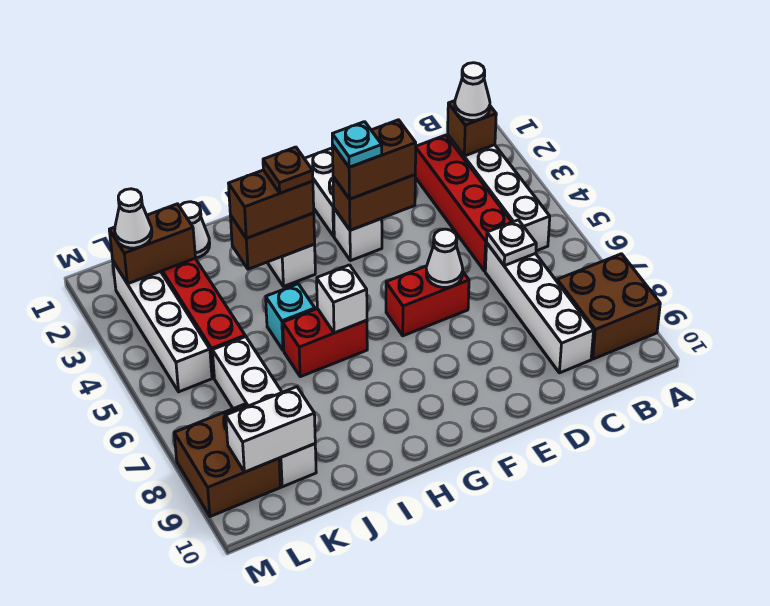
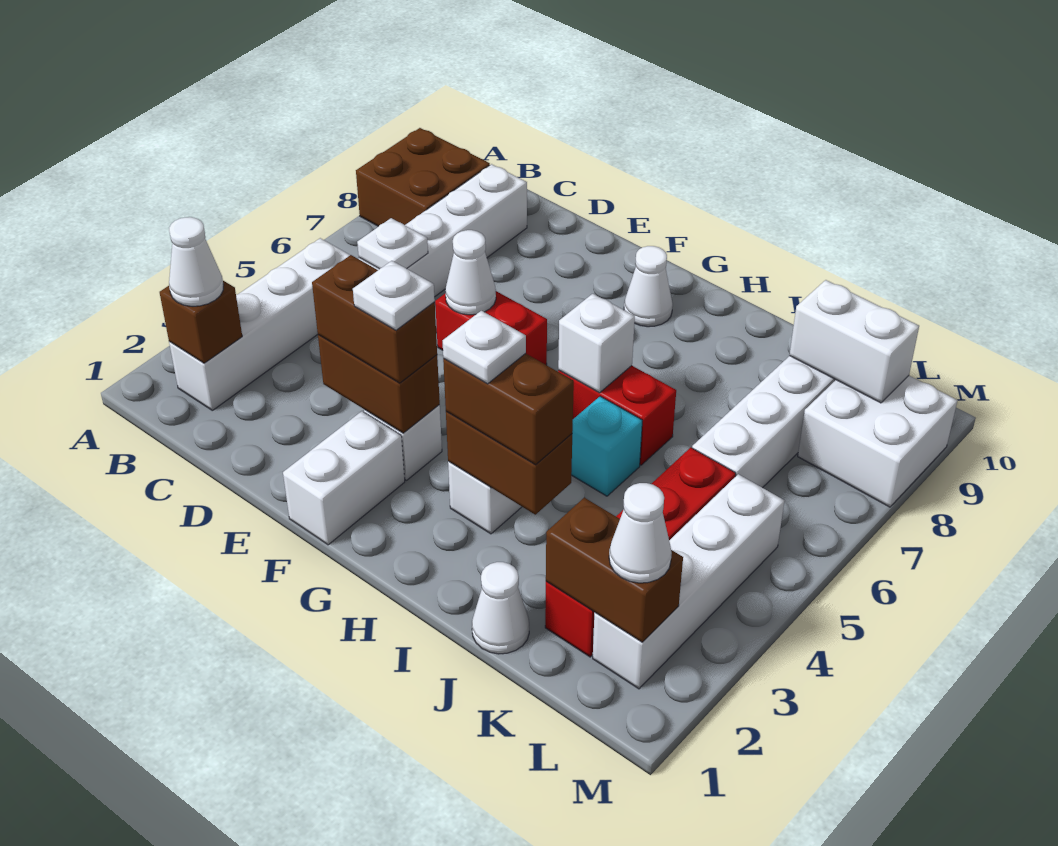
red 1x4 brick [415,135,512,271] -> none
cyan 1x1 plate [332,122,382,167] -> white 1x1 plate [353,261,435,330]
none -> white 1x1 cone [624,246,673,327]
brown 1x1 plate [263,147,313,193] -> white 1x1 plate [443,311,526,384]
brown 2x2 brick [174,404,280,517] -> white 2x2 brick [798,376,957,507]

